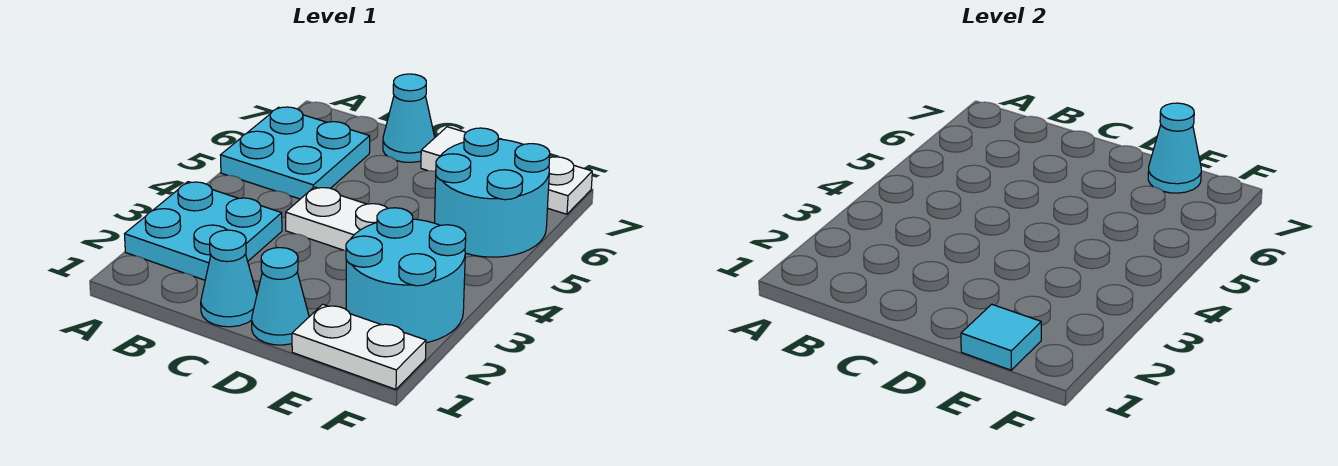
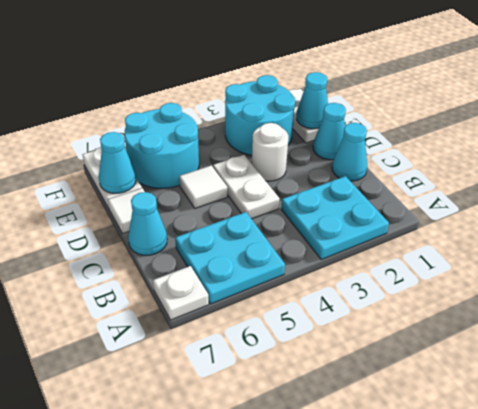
none -> white 1x1 plate [153,266,209,320]
none -> white 1x1 round brick [252,123,288,181]
none -> white 1x1 tile [179,165,227,209]
cyan 1x1 tile [961,304,1041,370] -> cyan 1x1 cone [296,72,328,129]

